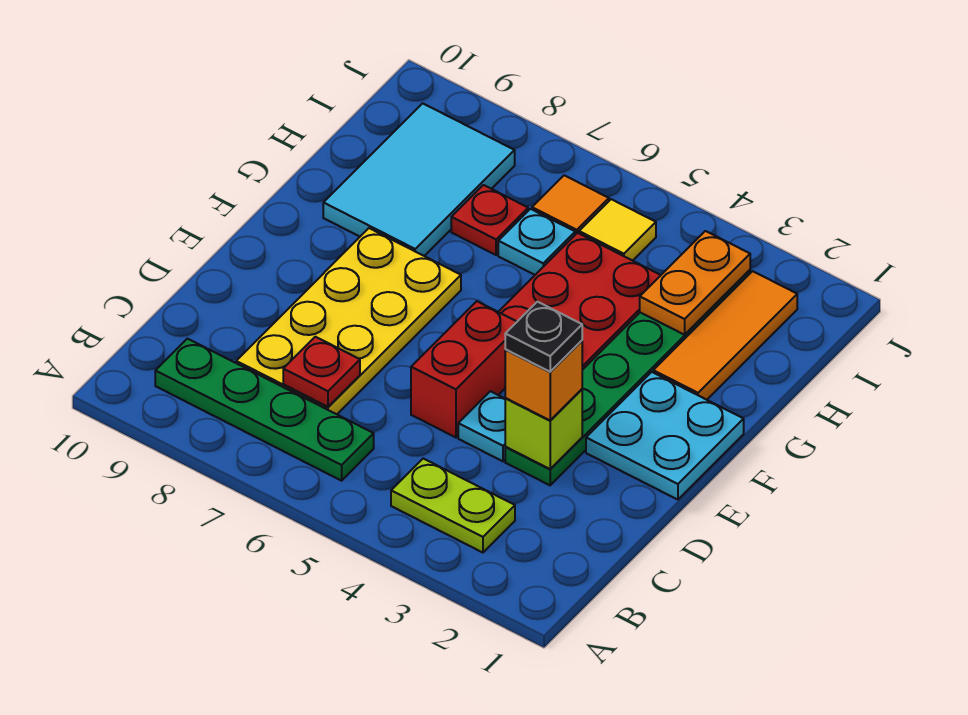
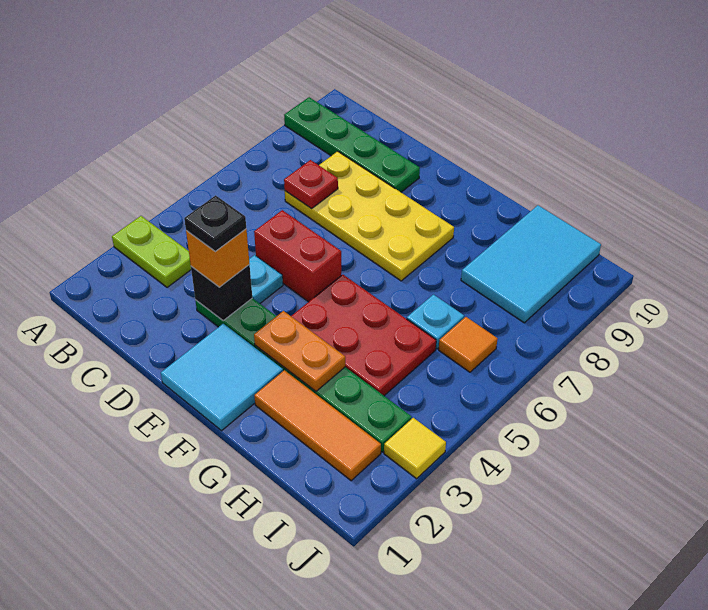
lime 1x2 plate [391,459,515,553] -> lime 1x2 plate turned to [112,216,191,287]
green 1x4 plate [155,339,374,481] -> green 1x4 plate turned to [284,97,420,192]
lime 1x1 brick [505,389,582,469] -> black 1x1 brick [191,265,252,320]
cyan 2x2 plate [586,372,744,500] -> cyan 2x2 tile [161,324,283,431]
cyan 2x3 tile [323,103,515,256] -> cyan 2x3 tile turned to [461,205,601,323]
orange 1x2 plate [640,231,750,335] -> orange 1x2 plate moved to [254,311,345,391]
red 1x1 plate [451,185,528,255] -> none
yellow 1x1 tile [579,199,656,261] -> yellow 1x1 tile moved to [384,418,446,479]

